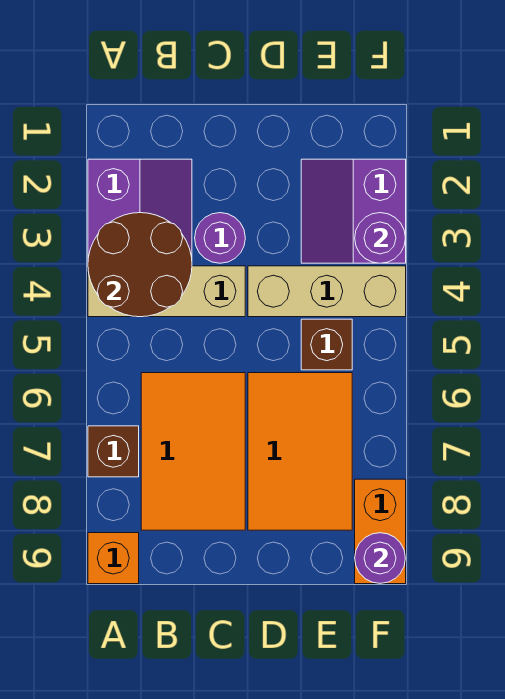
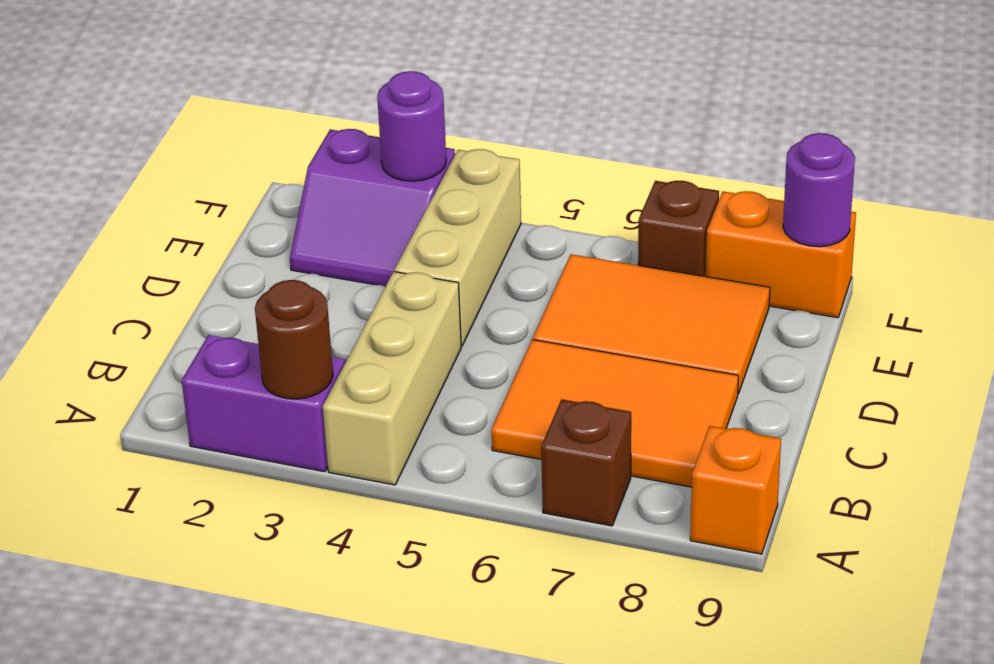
brown 2x2 round brick [88,213,192,317] -> brown 1x1 round brick [255,280,333,399]
purple 1x1 round brick [195,213,245,263] -> none
brown 1x1 brick [301,319,352,370] -> brown 1x1 brick moved to [638,181,719,276]

